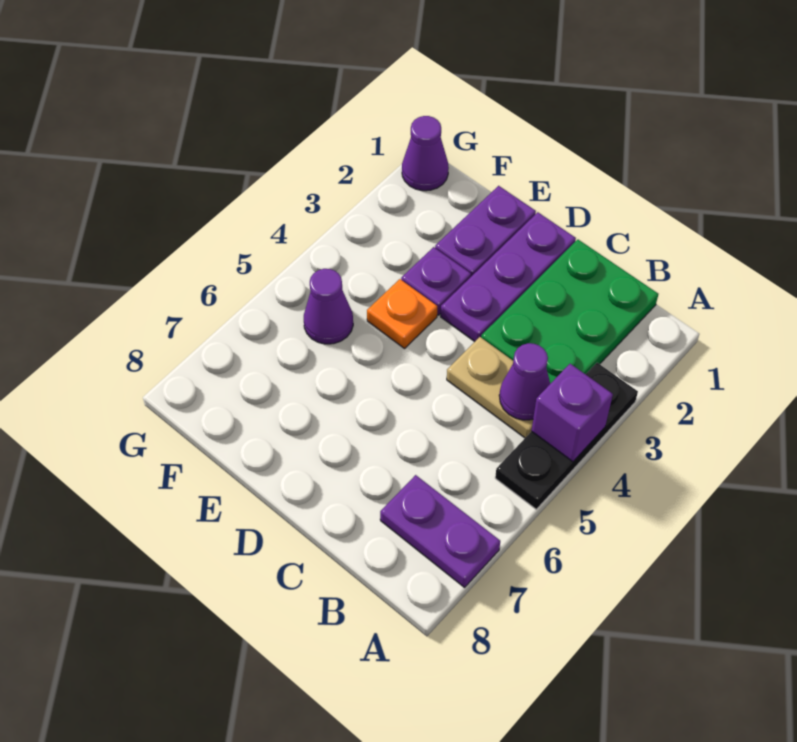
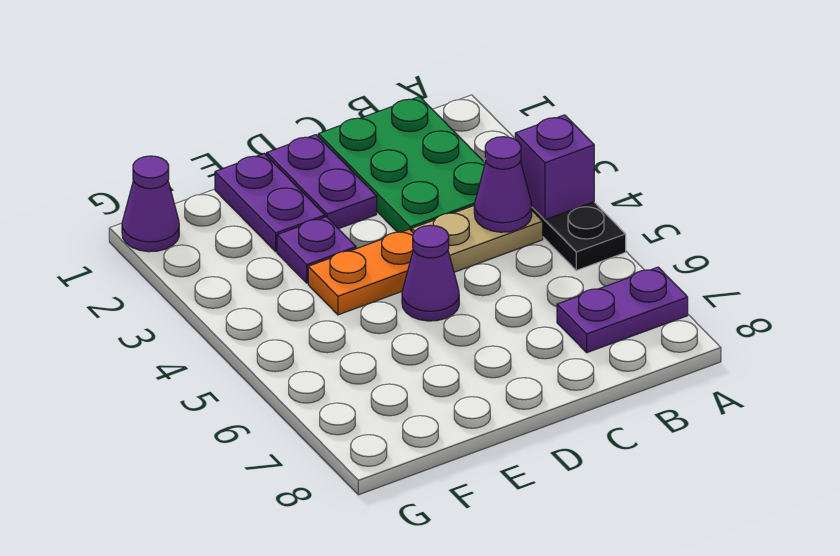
purple 1x3 plate [441,212,576,342] -> purple 1x2 plate [267,135,377,229]
orange 1x1 plate [367,279,437,348] -> orange 1x2 plate [308,229,413,315]
purple 1x1 cone [304,269,353,344] -> purple 1x1 cone moved to [402,225,459,321]

